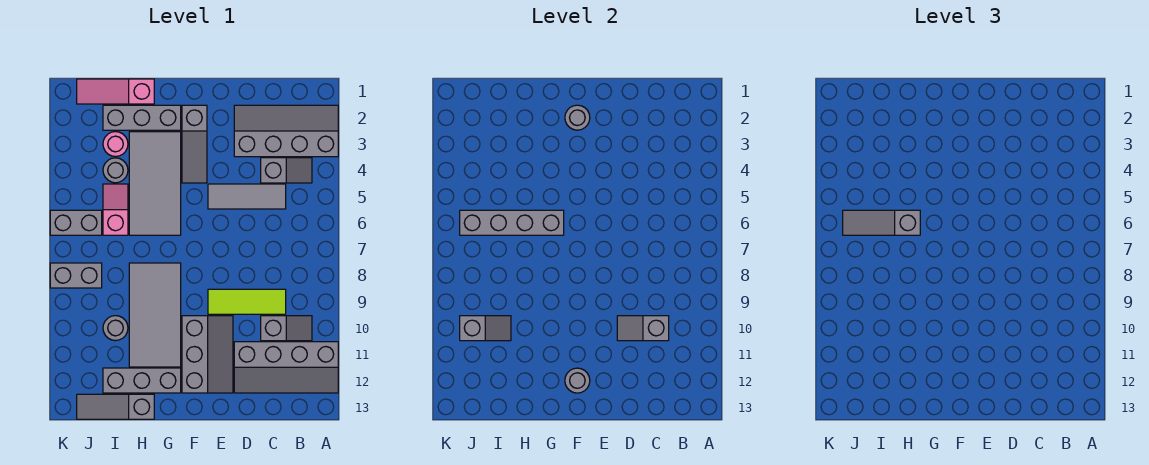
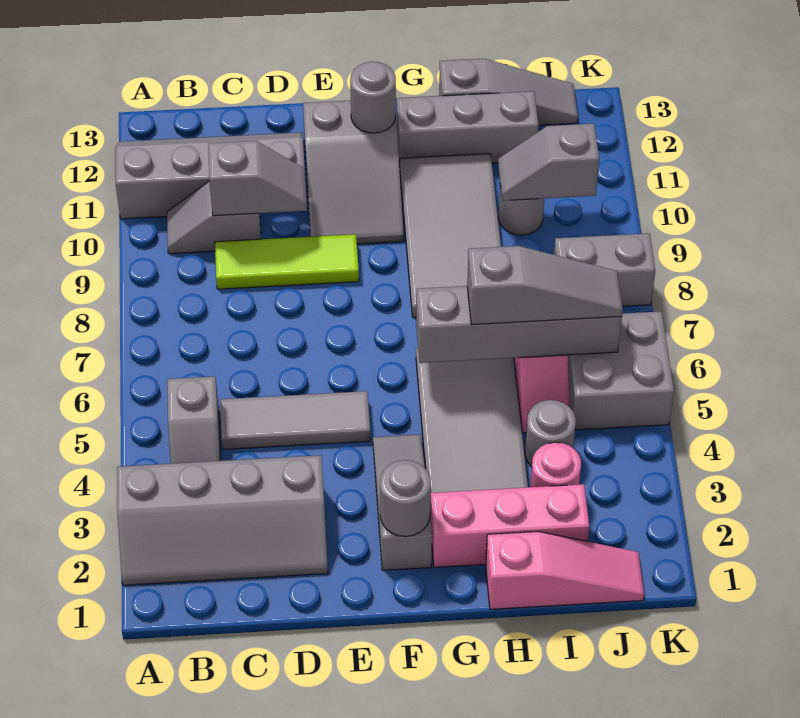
grey 1x2 slope [261,158,312,183] -> grey 1x2 slope turned to [167,376,220,464]
grey 2x3 slope [182,316,233,393] -> grey 2x3 slope turned to [303,100,404,244]
grey 1x3 brick [103,105,181,130] -> pink 1x3 brick [430,484,589,567]
grey 1x2 brick [50,210,102,235] -> grey 2x2 brick [568,311,674,430]

